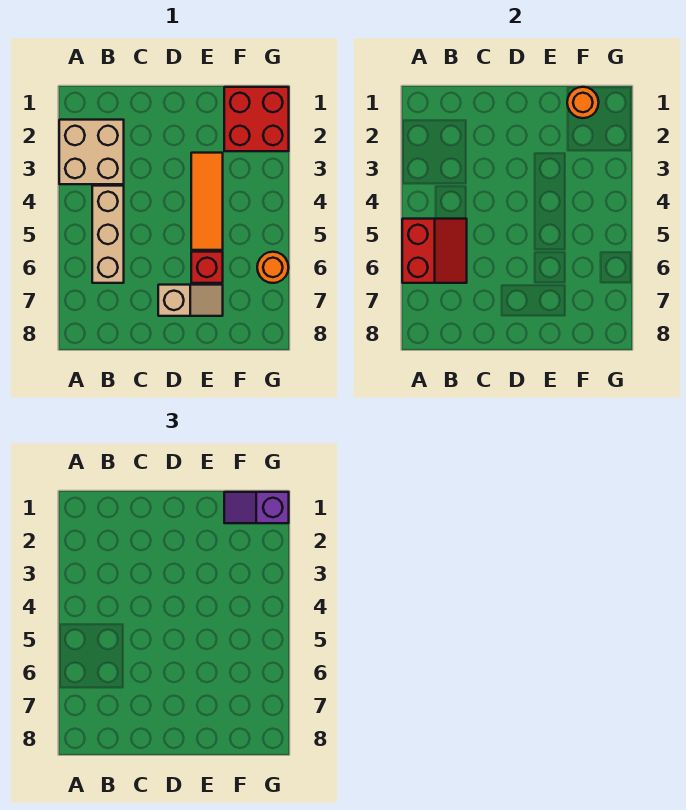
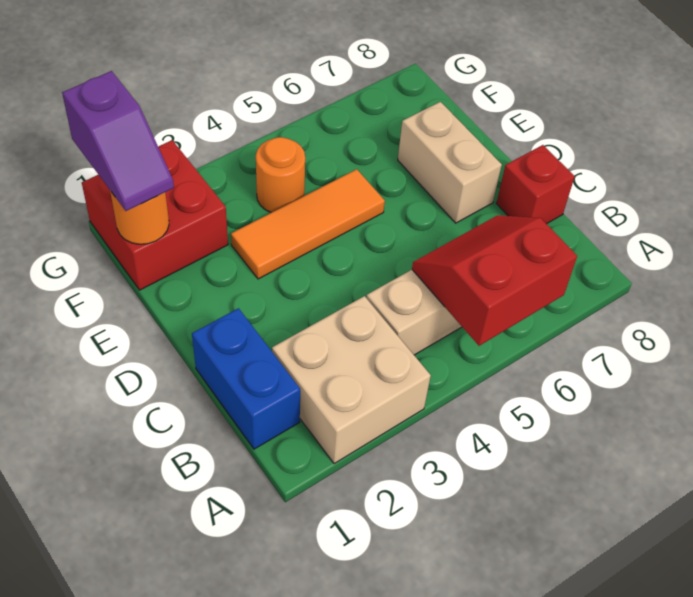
none -> blue 1x2 brick [192,308,300,449]
tan 1x2 slope [158,285,223,316] -> tan 1x2 brick [398,102,502,223]
red 1x1 brick [191,252,223,283] -> red 1x1 brick moved to [496,145,575,224]
orange 1x1 round brick [257,252,289,283] -> orange 1x1 round brick moved to [256,137,305,213]

